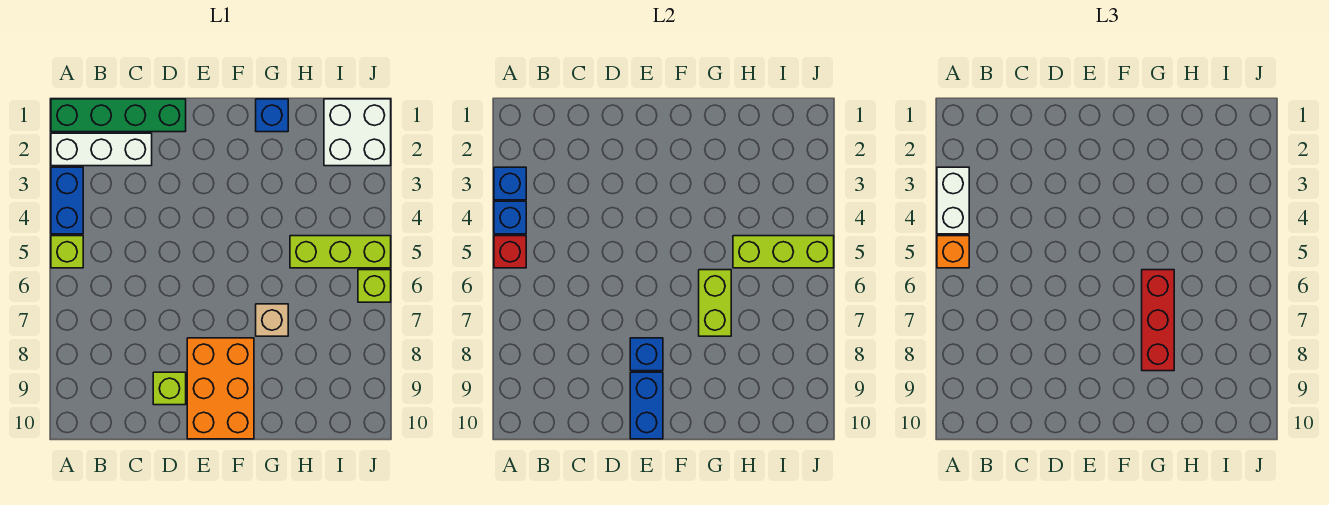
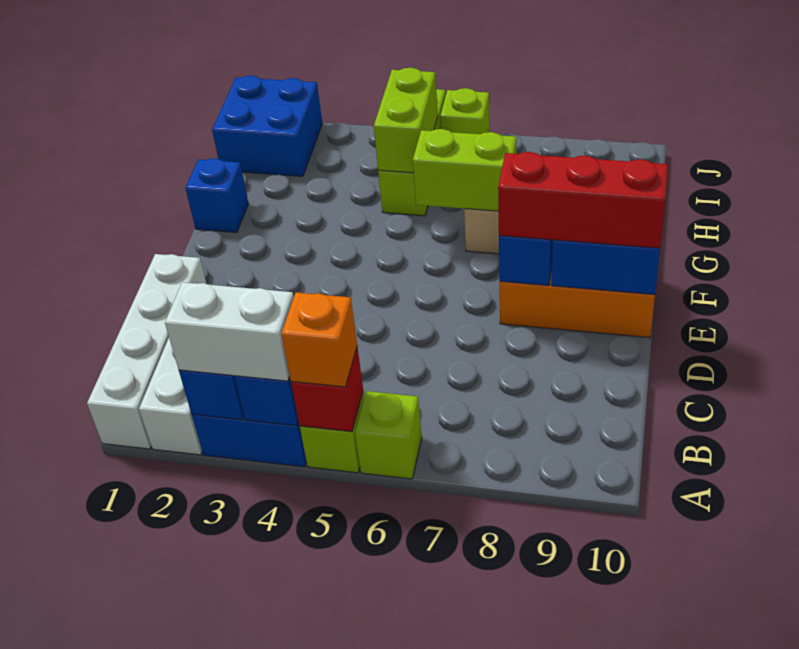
green 1x4 brick [51,99,186,132] -> white 1x4 brick [87,254,206,449]
lime 1x1 brick [153,372,186,405] -> lime 1x1 brick moved to [355,391,422,479]
red 1x3 brick [1142,270,1174,371] -> red 1x3 brick moved to [498,152,668,248]
lime 1x3 brick [733,236,834,268] -> lime 1x2 brick [374,68,438,173]
white 2x2 brick [324,99,391,166] -> blue 2x2 brick [212,76,322,176]

